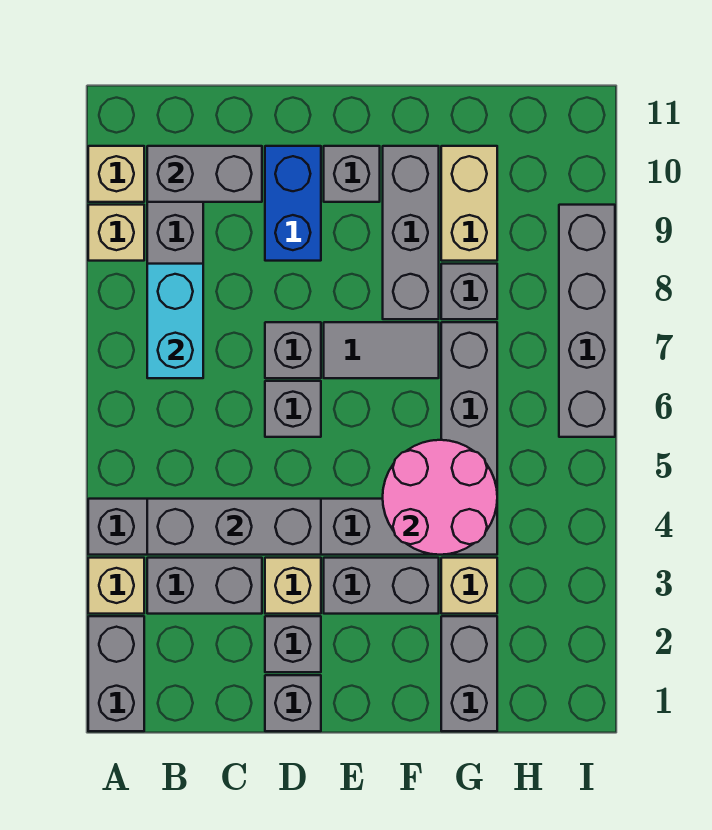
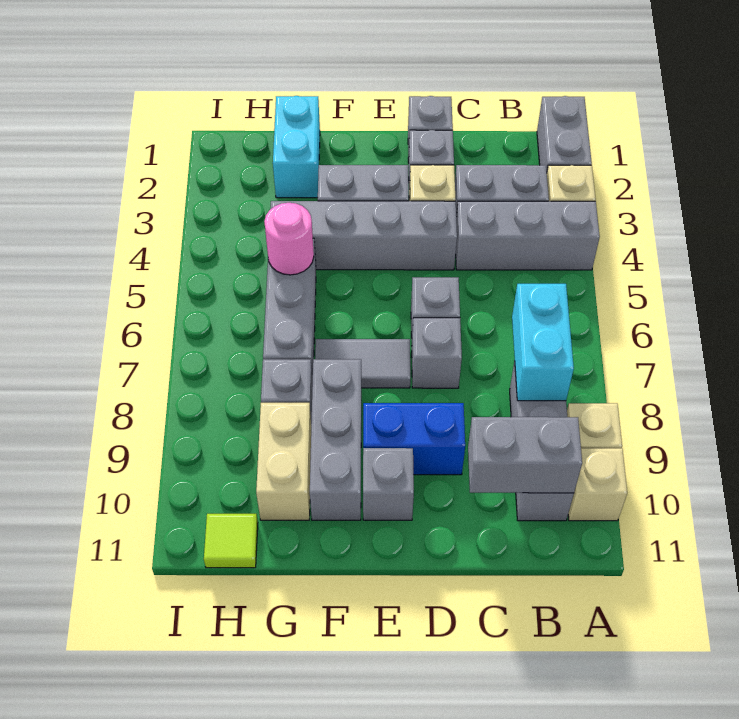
grey 1x3 brick [147,499,321,555] -> none
blue 1x2 brick [265,146,321,261] -> blue 1x2 brick turned to [363,403,465,475]
pink 2x2 round brick [383,440,497,555] -> pink 1x1 round brick [264,203,314,275]
grey 1x2 brick [441,616,497,731] -> cyan 1x2 brick [273,96,320,198]
tan 1x1 brick [441,558,497,614] -> none
none -> lime 1x1 tile [204,514,258,568]
grey 1x4 brick [559,205,615,437] -> none

